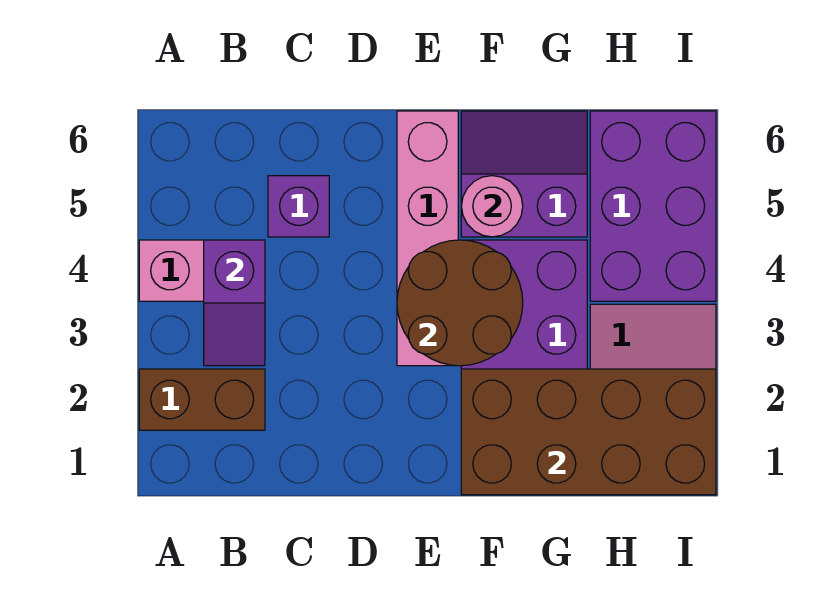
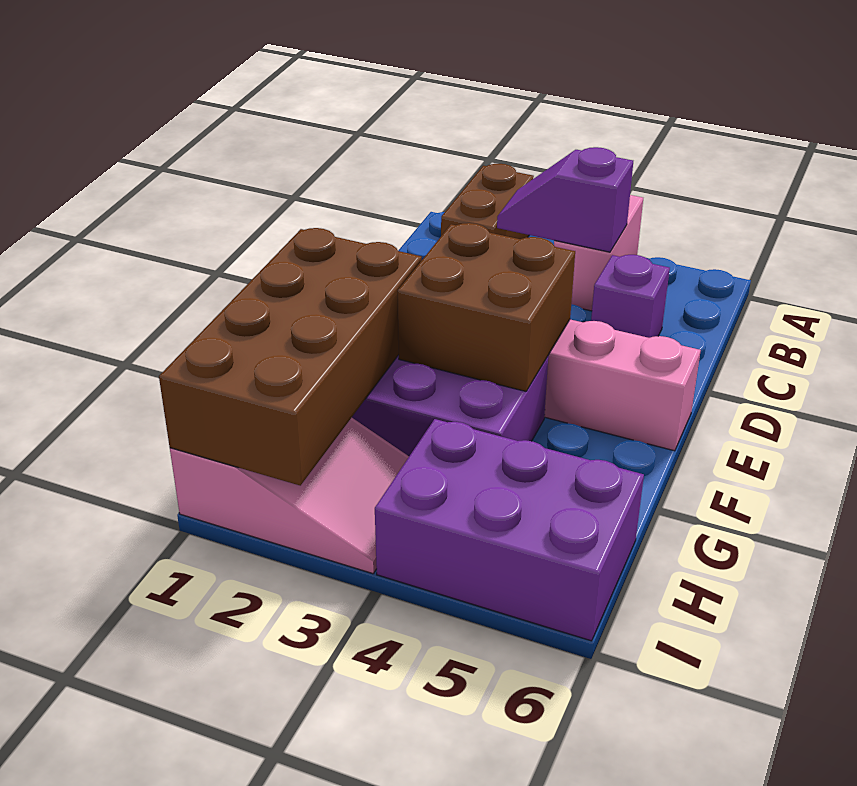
brown 2x2 round brick [397,240,523,366] -> brown 2x2 brick [398,223,575,391]
purple 2x2 slope [461,111,587,237] -> none
pink 1x1 round brick [461,176,523,237] -> none

